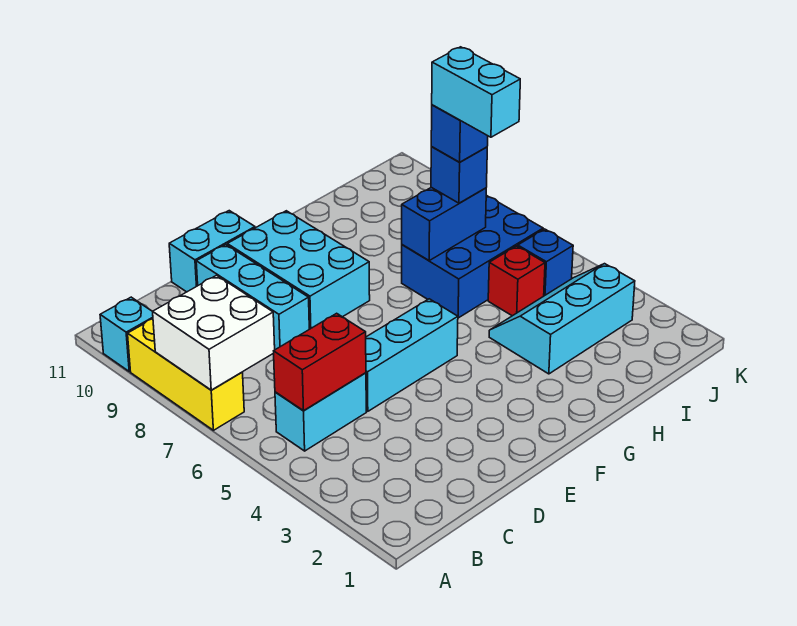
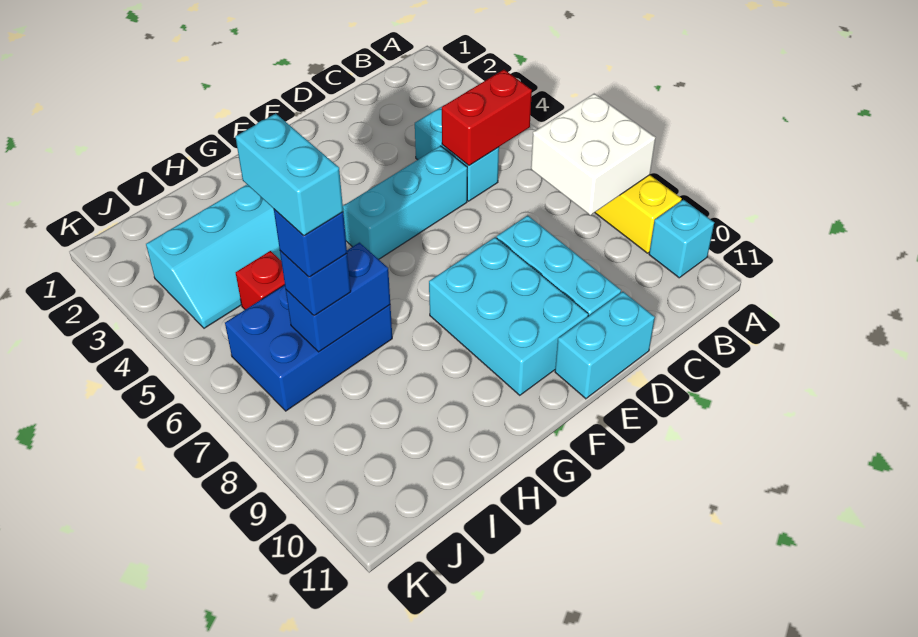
cyan 1x2 brick [275,373,366,451] -> cyan 1x2 brick turned to [415,107,499,201]
blue 1x1 brick [518,229,573,296] -> none

